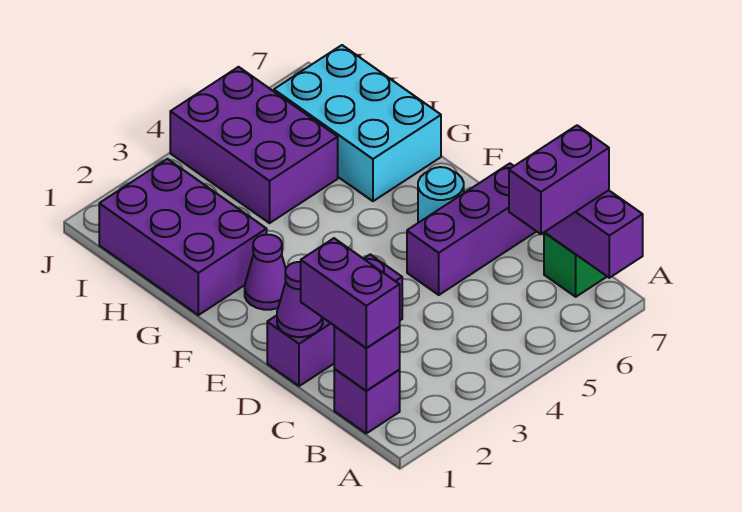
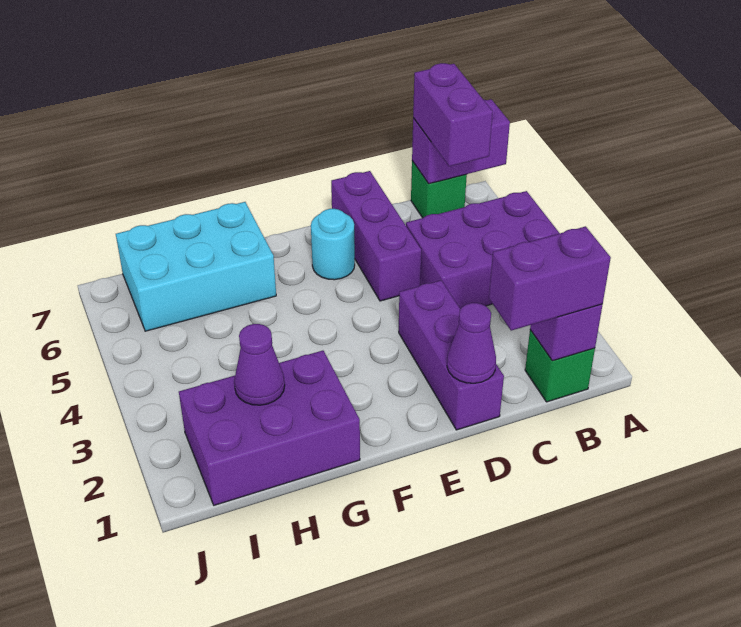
purple 1x1 brick [334,369,400,433] -> green 1x1 brick [525,330,595,402]
purple 1x1 cone [245,234,286,310] -> purple 1x1 cone moved to [234,324,285,405]
purple 2x3 brick [170,67,338,223] -> purple 2x3 brick moved to [406,191,560,309]

